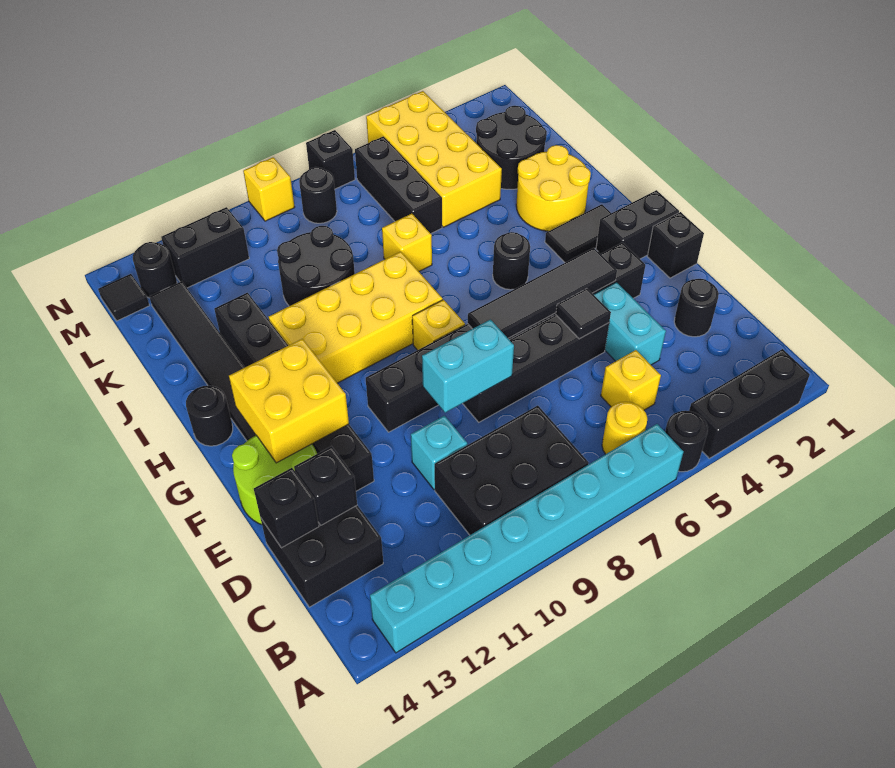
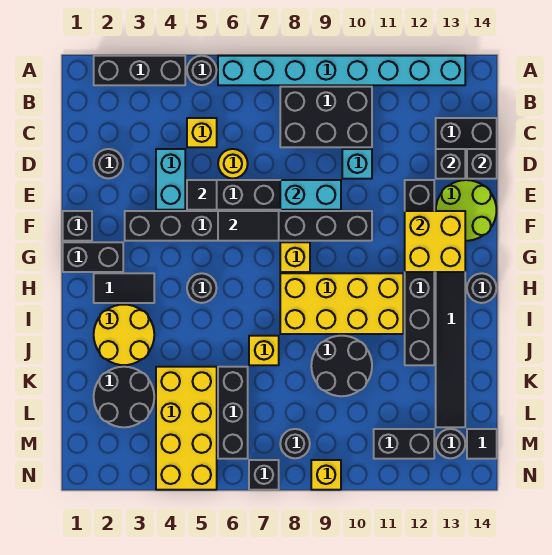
yellow 1x1 round brick [602,402,647,454] -> yellow 1x1 round brick moved to [218,149,248,178]
black 1x4 tile [468,248,617,338] -> black 1x2 tile [218,211,279,241]

